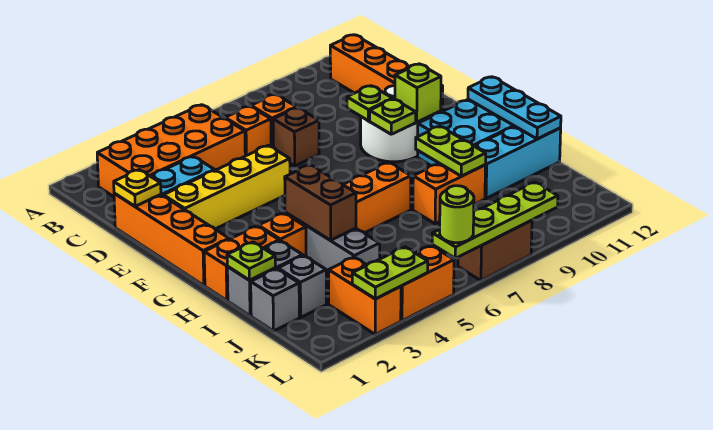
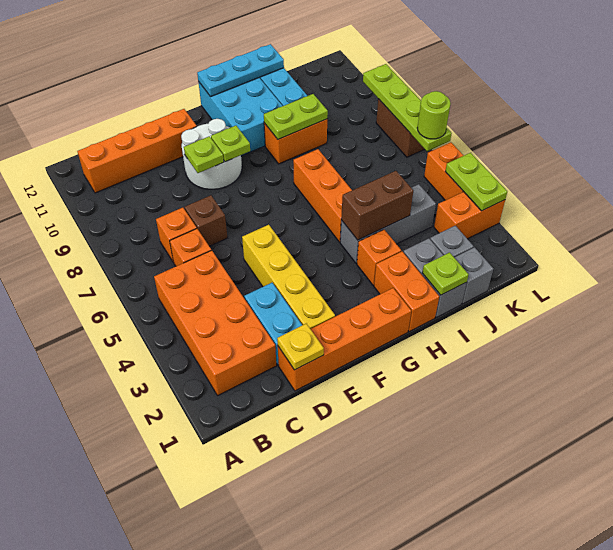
lime 1x1 brick [395,64,441,122] -> none
orange 1x2 brick [413,163,486,224] -> orange 1x2 brick turned to [264,119,327,164]

